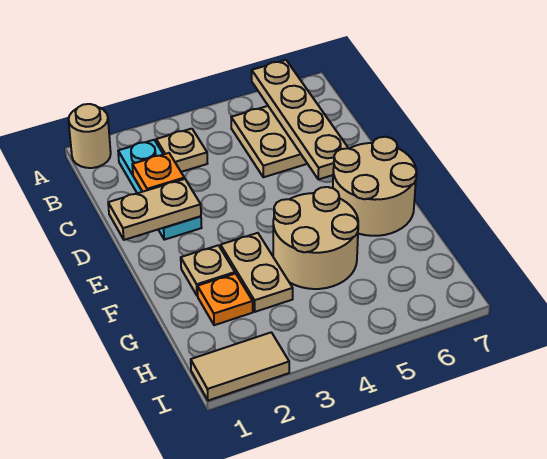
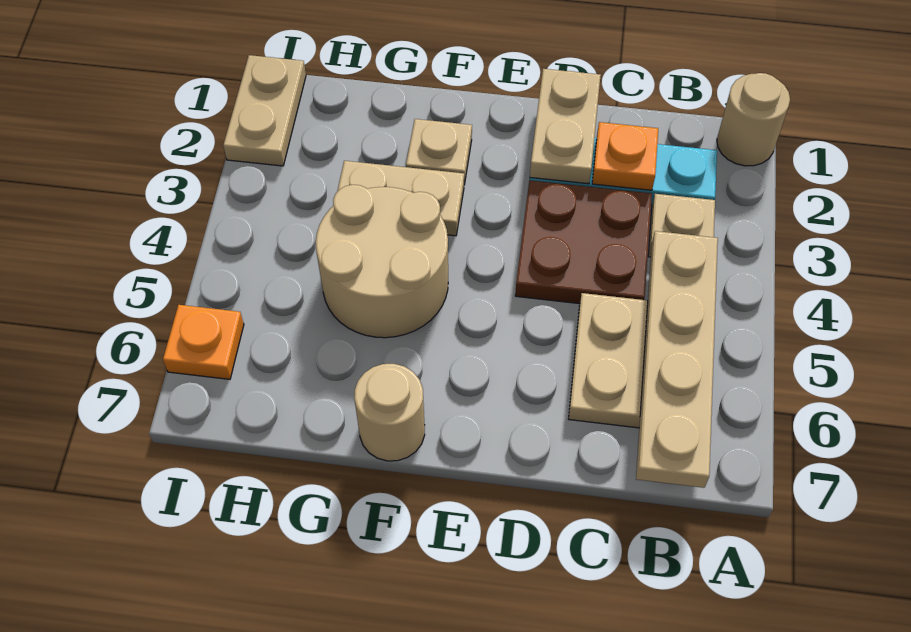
tan 1x4 plate [252,60,349,179] -> tan 1x4 plate turned to [636,231,718,488]
none -> brown 2x2 plate [515,180,652,304]
tan 2x2 round brick [333,137,417,236] -> tan 1x1 round brick [354,364,425,461]
orange 1x1 plate [197,274,253,325] -> orange 1x1 plate moved to [163,305,244,379]
tan 1x2 tile [191,332,289,401] -> tan 1x2 plate [223,55,306,166]

